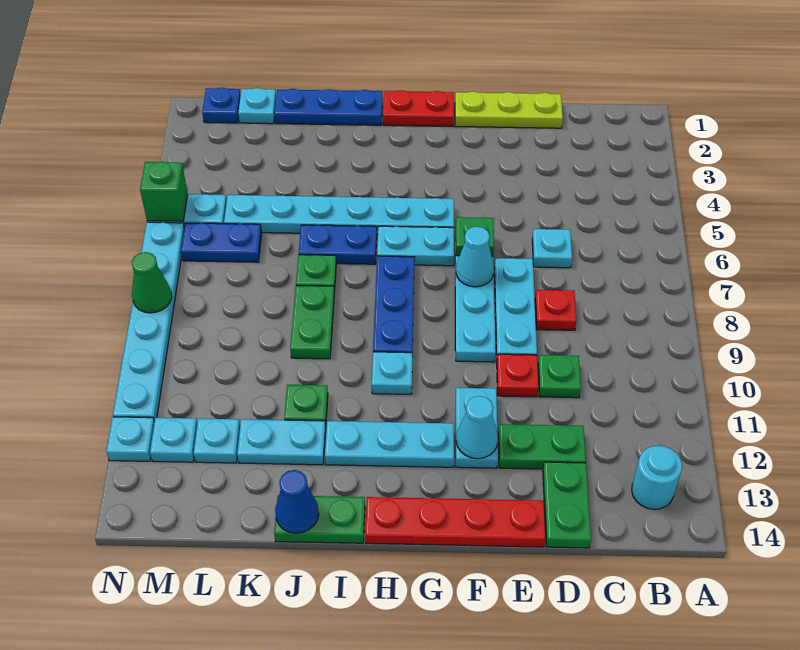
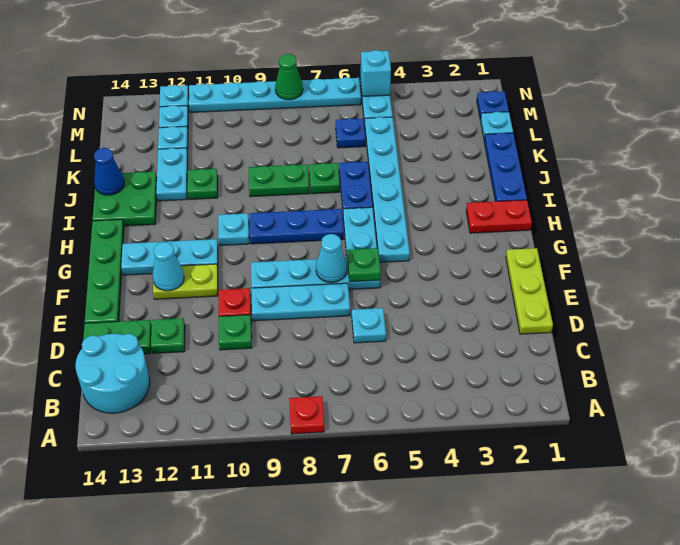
cyan 1x1 round brick [632,446,682,509] -> cyan 2x2 round brick [76,334,150,413]
red 1x1 plate [535,290,576,330] -> red 1x1 plate moved to [289,396,324,434]
green 1x2 plate [498,424,586,469] -> green 1x1 plate [151,318,185,353]
red 1x4 plate [365,497,546,547] -> green 1x4 plate [85,219,124,323]
cyan 1x2 plate [456,388,498,468] -> lime 1x2 plate [153,264,218,299]
red 1x2 plate [383,90,454,126] -> red 1x2 plate turned to [466,200,532,233]
cyan 1x3 plate [325,421,454,467] -> cyan 1x3 plate turned to [121,239,218,275]
green 1x2 plate [274,495,365,543] -> green 2x2 plate [93,172,157,226]
blue 1x2 plate [181,223,262,262] -> blue 1x1 plate [336,118,366,148]
green 1x1 brick [140,162,188,221] -> cyan 1x1 brick [361,50,391,96]

